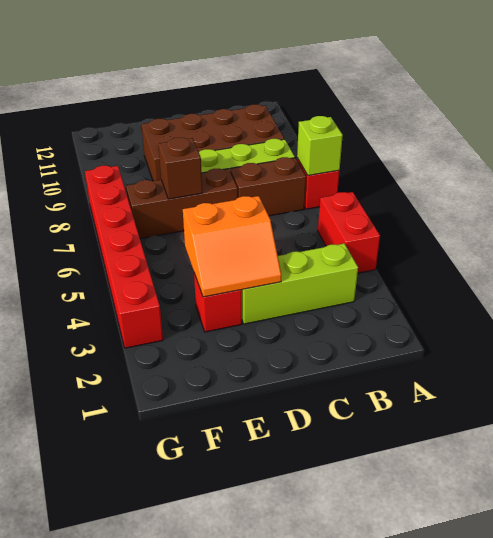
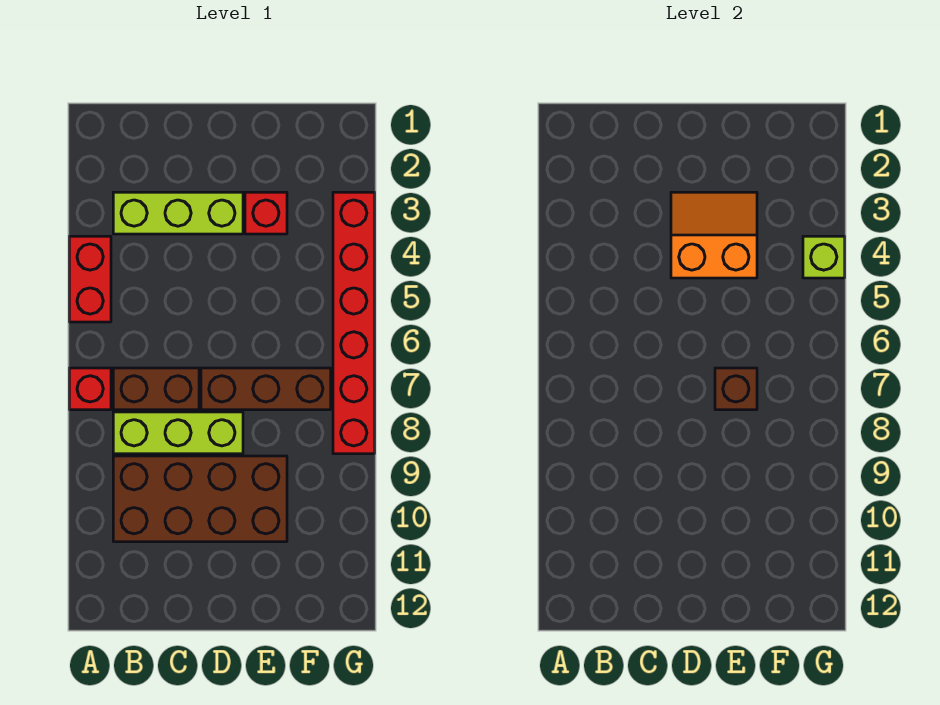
lime 1x1 brick [297,116,343,176] -> lime 1x1 brick moved to [803,236,845,278]

